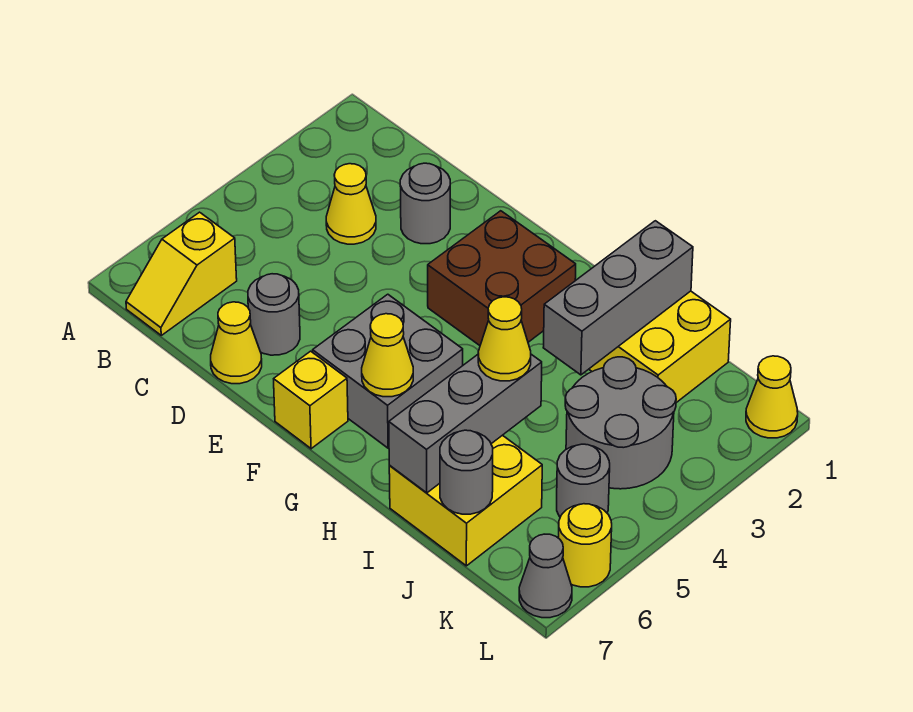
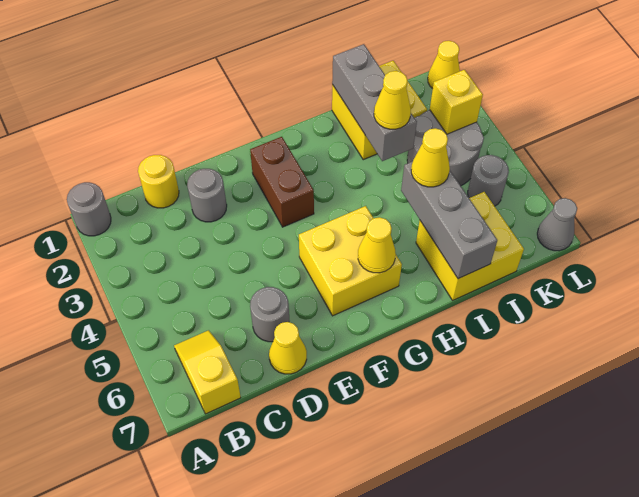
yellow 1x2 slope [126,212,237,335] -> yellow 1x2 slope turned to [174,330,241,414]
yellow 1x1 cone [326,164,376,244] -> yellow 1x1 cone moved to [374,71,411,129]
brown 2x2 brick [428,211,576,345] -> brown 1x2 brick [250,137,314,227]
grey 2x2 brick [313,294,463,448] -> yellow 2x2 brick [299,206,402,316]
yellow 1x1 brick [274,351,348,449] -> yellow 1x1 brick moved to [430,70,483,134]
grey 1x1 round brick [440,430,493,514] -> grey 1x1 round brick moved to [67,182,111,236]
yellow 1x1 round brick [559,504,612,587] -> yellow 1x1 round brick moved to [138,155,179,208]

